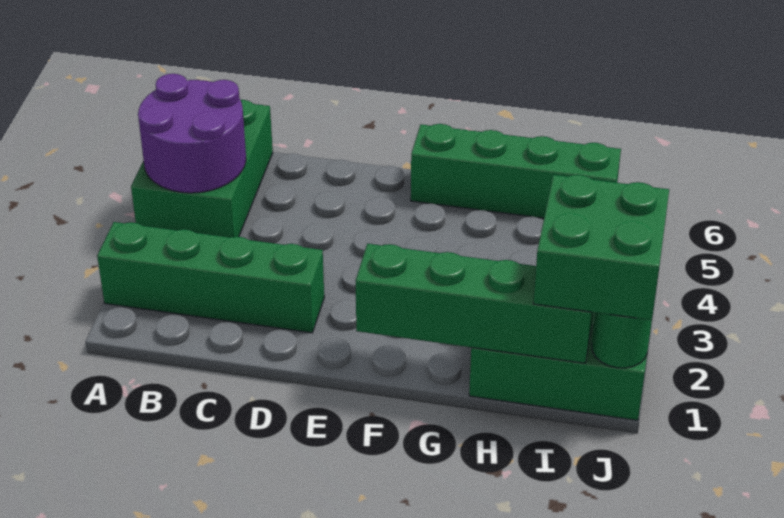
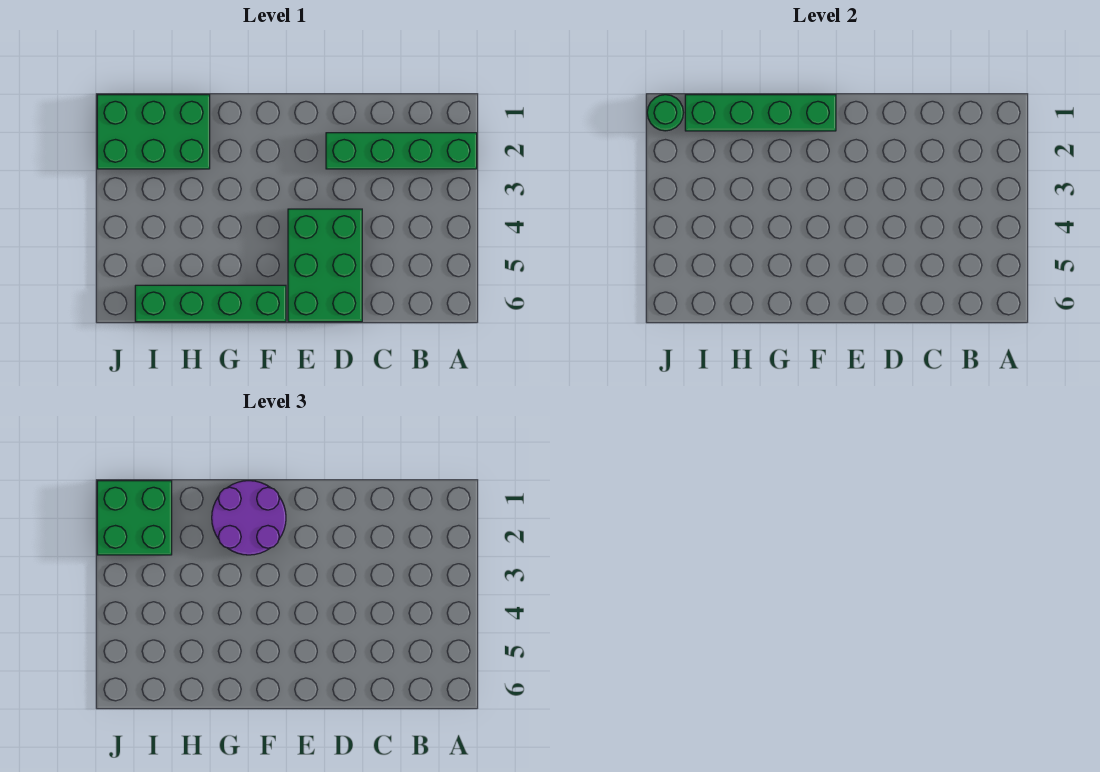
green 2x3 brick [131,100,273,238] -> green 2x3 brick moved to [288,209,362,322]
purple 2x2 round brick [138,74,246,193] -> purple 2x2 round brick moved to [212,481,286,555]

